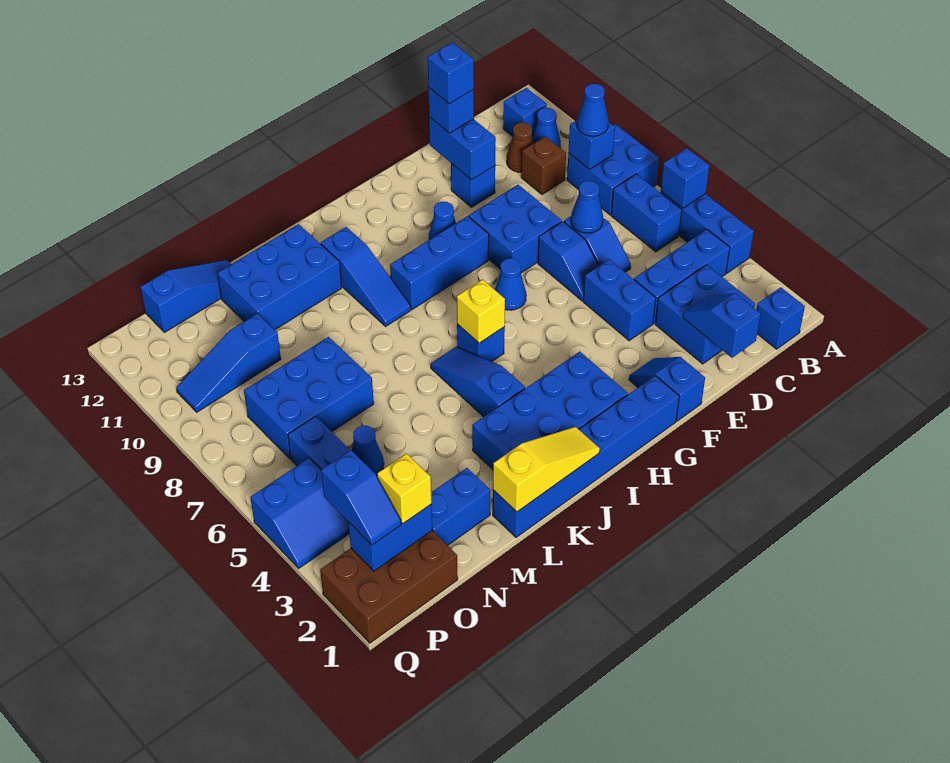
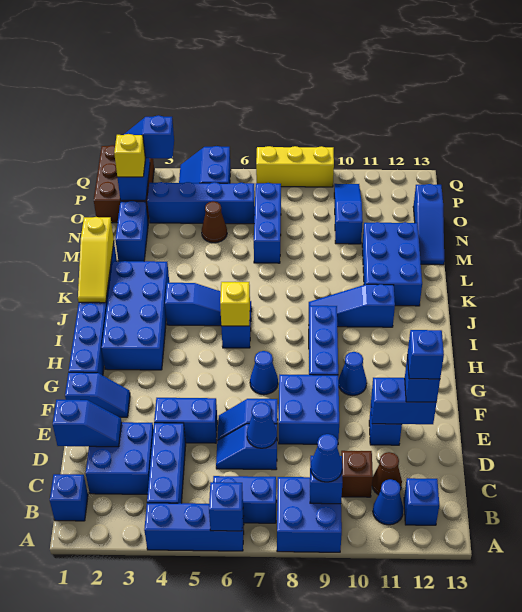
blue 2x3 brick [244,337,374,459] -> blue 1x3 brick [254,183,281,263]
blue 1x1 cone [352,426,384,476] -> brown 1x1 cone [202,201,227,243]
none -> yellow 1x3 brick [256,146,334,187]

